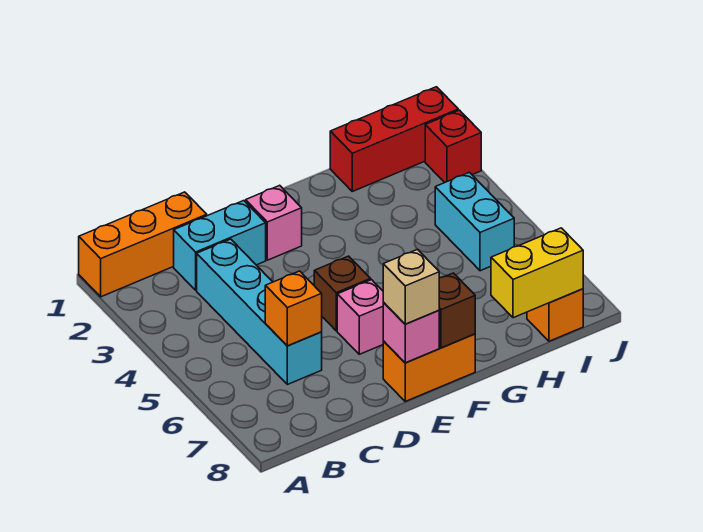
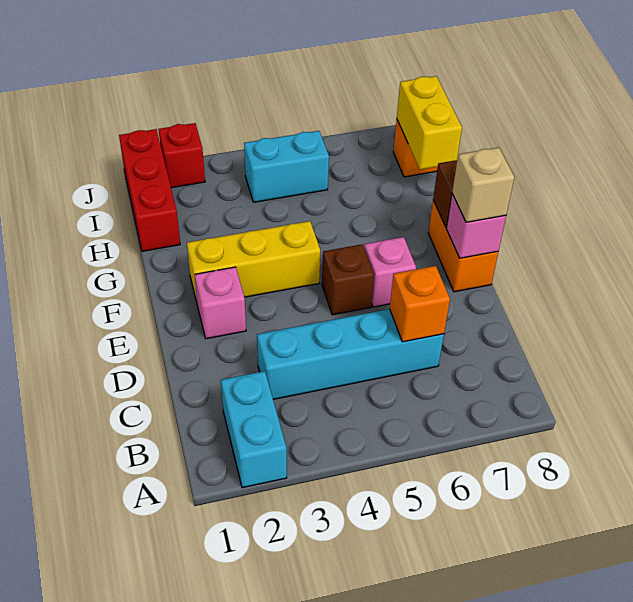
orange 1x3 brick [79,192,207,297] -> none
cyan 1x2 brick [174,201,266,290] -> cyan 1x2 brick moved to [221,371,287,488]
none -> yellow 1x3 brick [187,221,320,306]

